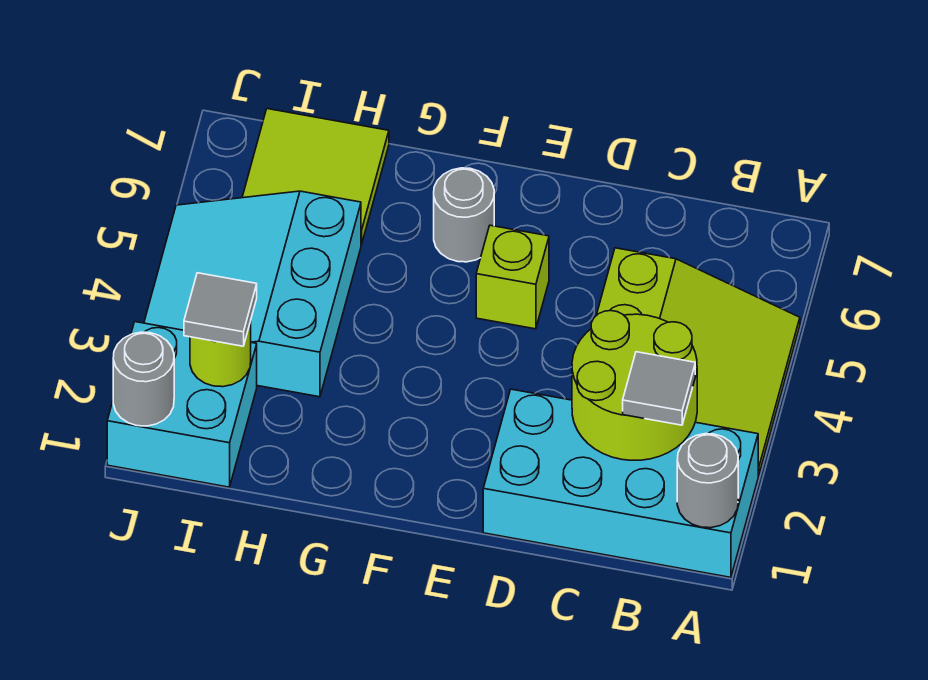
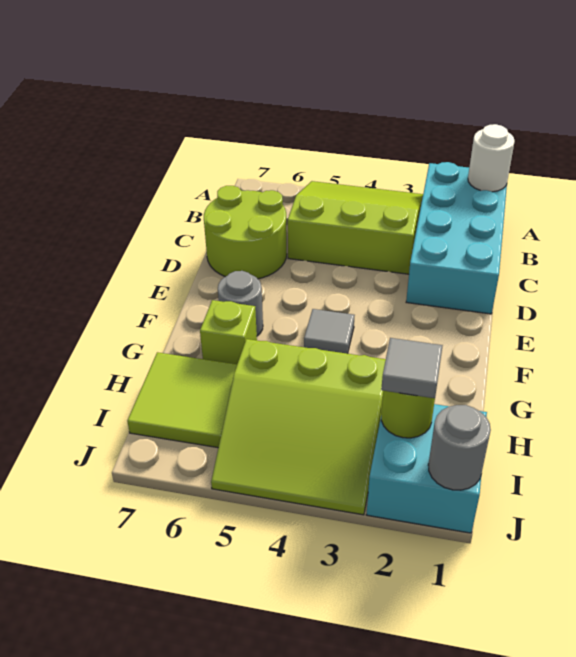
grey 1x1 round brick [677,434,738,528] -> white 1x1 round brick [468,124,514,192]
lime 2x2 round brick [572,311,697,460] -> lime 2x2 round brick moved to [204,186,287,279]
grey 1x1 tile [623,352,695,425] -> grey 1x1 tile moved to [304,309,355,354]
lime 1x1 brick [476,225,549,329] -> lime 1x1 brick moved to [200,300,257,364]
cyan 3x3 slope [144,191,361,397] -> lime 3x3 slope [211,339,386,515]

